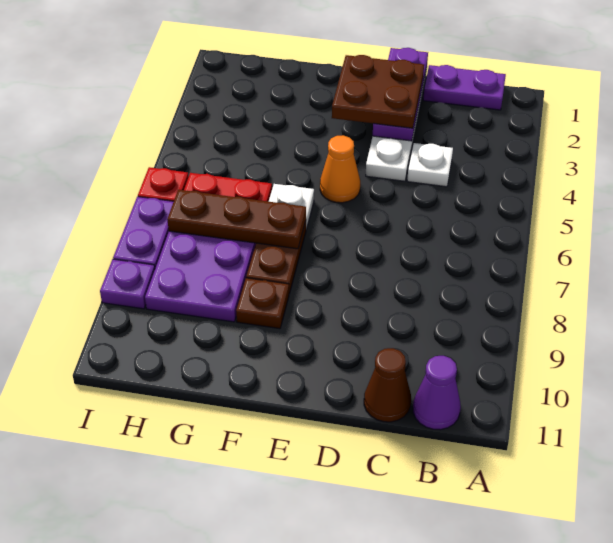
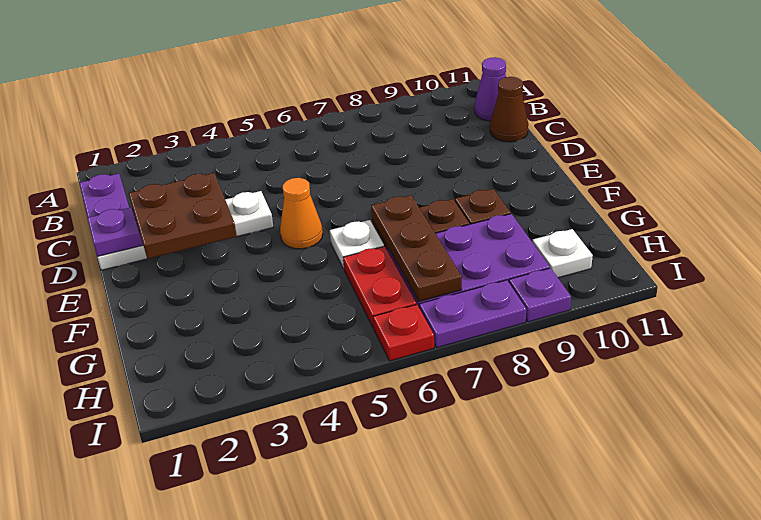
white 1x1 plate [407,143,453,187] -> white 1x1 plate moved to [532,229,593,278]

